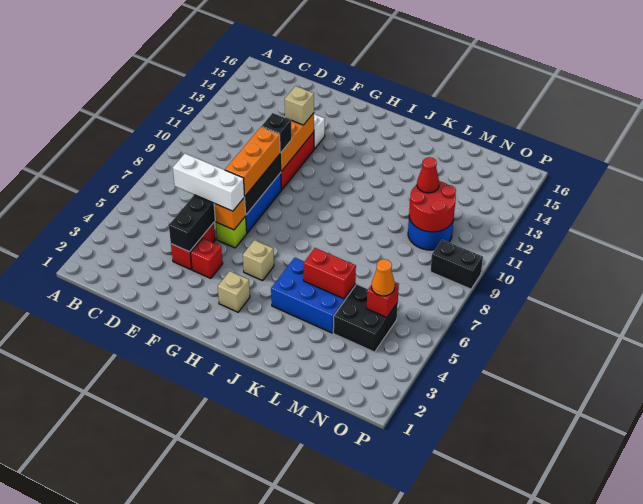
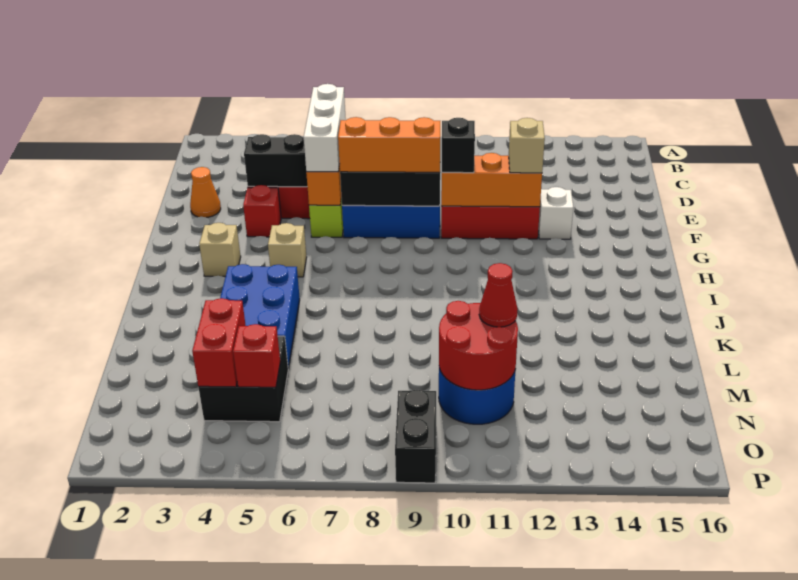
red 1x2 brick [303,248,356,299] -> red 1x2 brick moved to [192,298,246,387]
orange 1x1 cone [372,259,395,296] -> orange 1x1 cone moved to [190,167,221,217]

